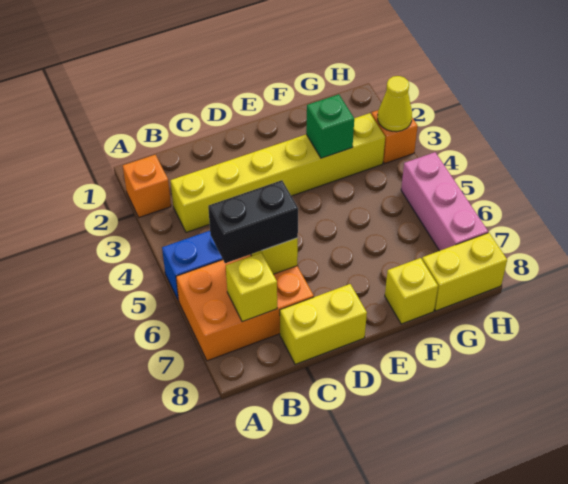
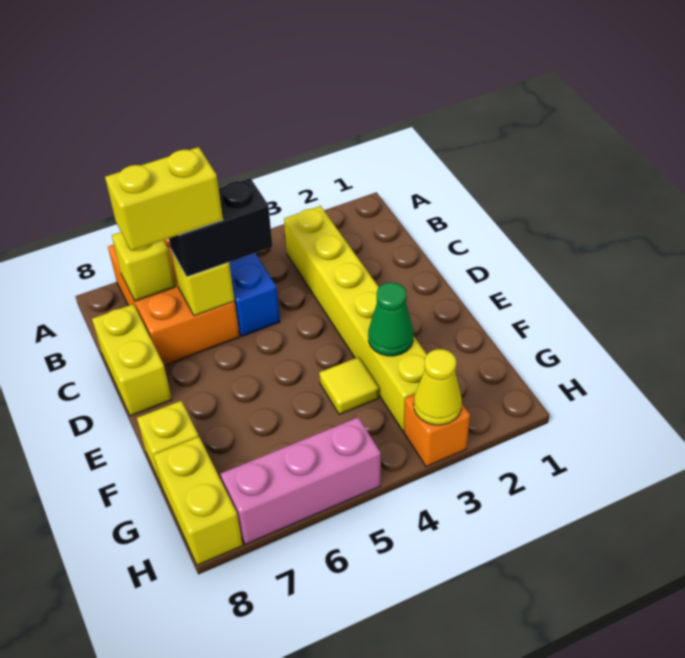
orange 1x1 brick [123,155,171,217] -> none
black 1x2 brick [208,180,298,263] -> black 1x2 brick turned to [169,178,273,277]
none -> yellow 1x2 brick [105,147,223,251]
green 1x1 brick [306,94,354,158] -> green 1x1 cone [368,283,413,356]
none -> yellow 1x1 tile [319,357,379,415]

